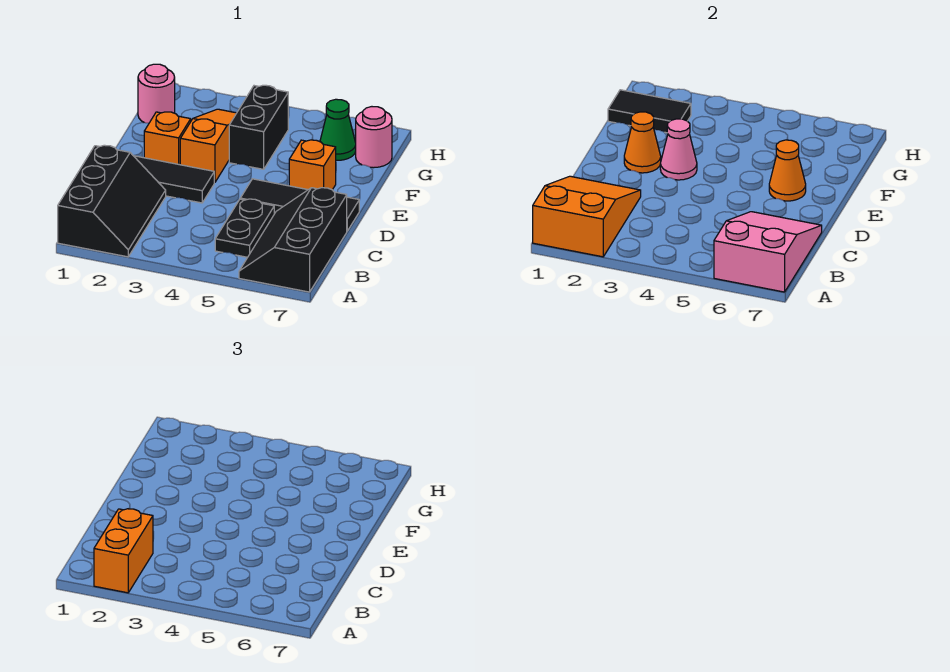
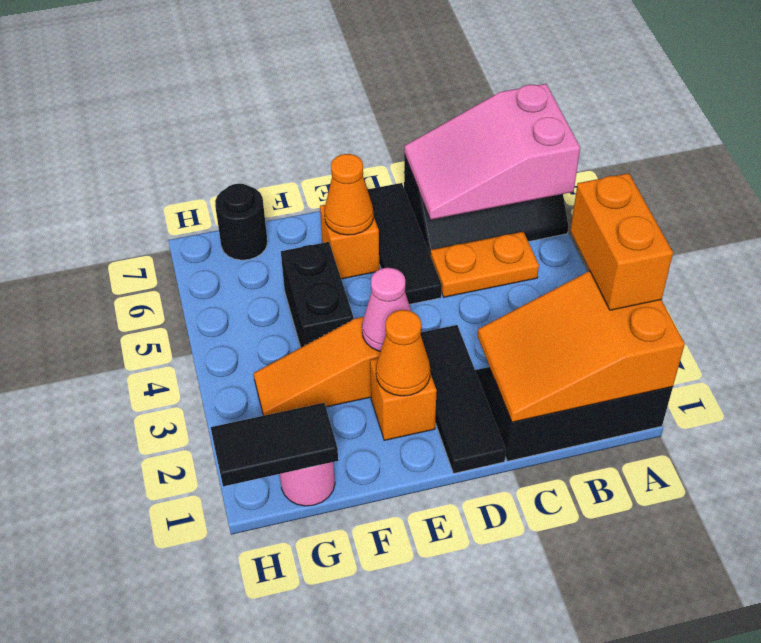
orange 1x2 brick [94,509,153,593] -> orange 1x2 brick turned to [570,173,673,310]
black 1x2 plate [215,199,274,257] -> orange 1x2 plate [430,232,539,297]
black 1x2 brick [229,85,288,169] -> black 1x2 brick turned to [281,242,354,348]
black 1x2 tile [608,90,691,133] -> black 1x2 tile turned to [211,403,338,486]
green 1x1 cone [320,99,356,160] -> none
pink 1x1 round brick [356,107,392,168] -> black 1x1 round brick [215,184,267,260]

